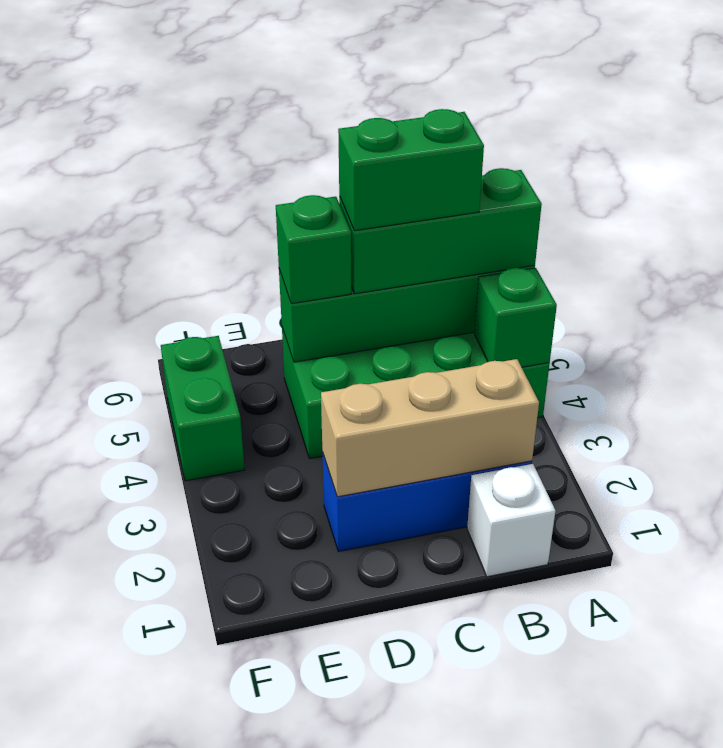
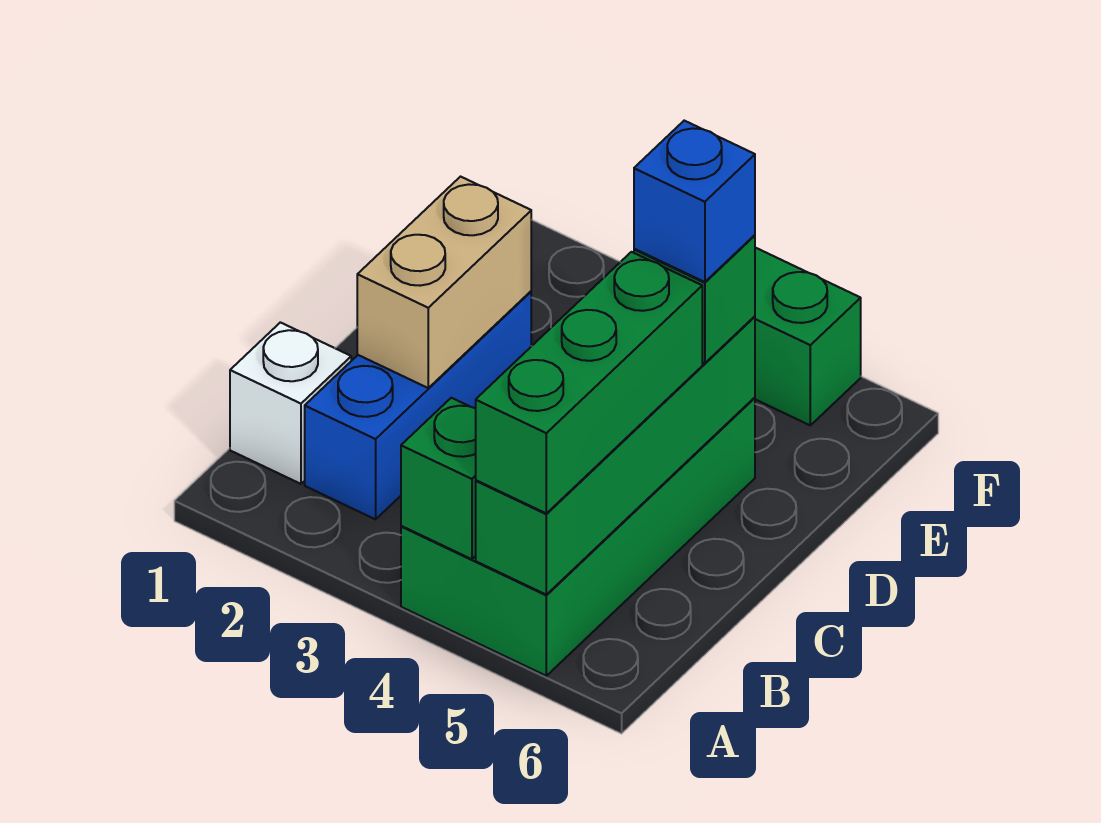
tan 1x3 brick [321,359,539,497] -> tan 1x2 brick [357,177,531,388]
green 1x2 brick [338,109,484,231] -> none
none -> blue 1x1 brick [634,121,755,282]

